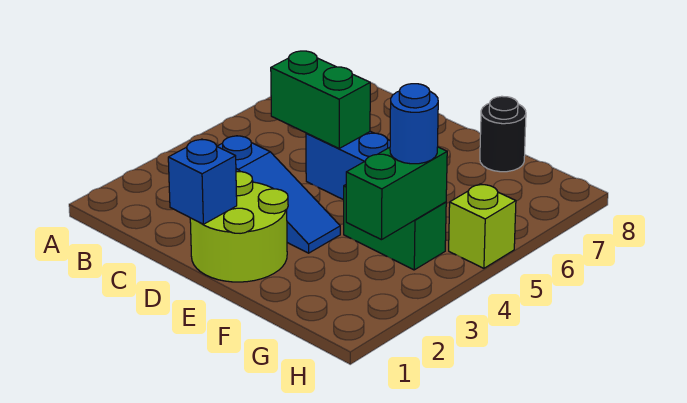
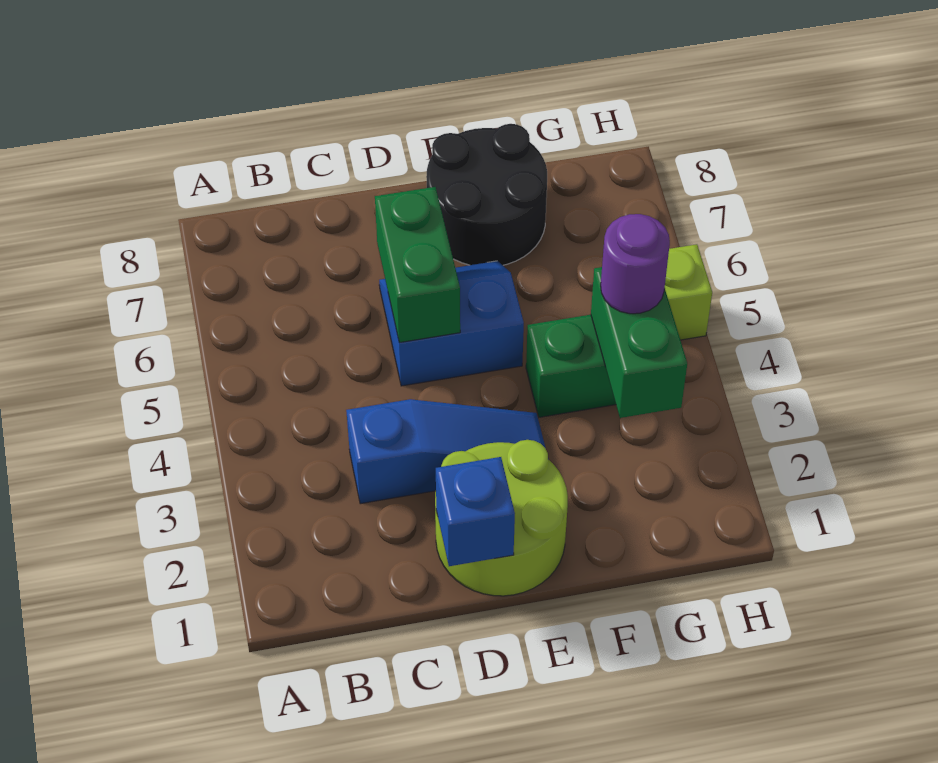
green 1x2 brick [271,51,370,148] -> green 1x2 brick turned to [375,187,460,343]
black 1x1 round brick [480,96,526,172] -> black 2x2 round brick [426,124,547,265]
blue 1x1 round brick [390,84,438,164] -> purple 1x1 round brick [601,214,670,314]

